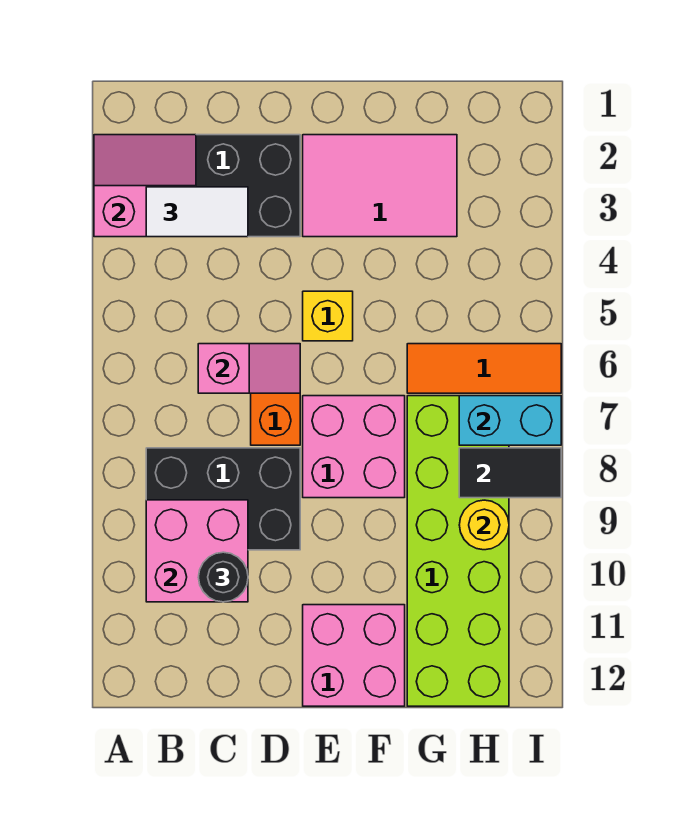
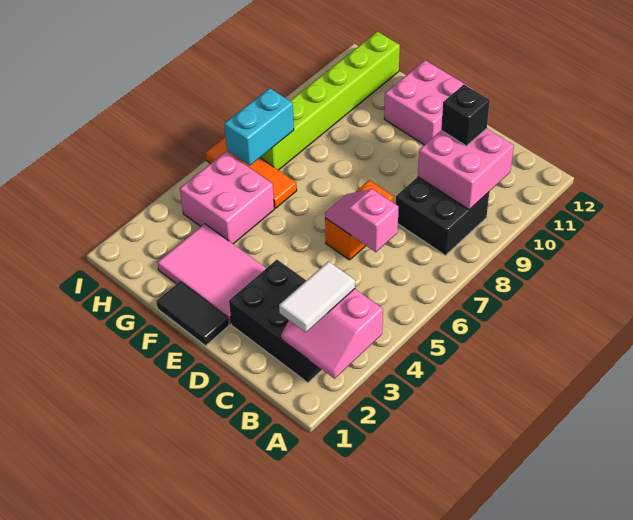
white 1x2 tile [146,187,248,237] -> white 1x2 tile turned to [279,261,355,332]
black 2x3 brick [146,448,300,550] -> black 2x2 brick [396,177,489,255]
black 1x1 round brick [198,552,248,602] -> black 1x1 brick [441,85,490,146]
yellow 1x1 brick [303,291,353,341] -> none
pink 2x2 brick [303,396,405,498] -> pink 2x2 brick moved to [180,152,274,244]
lime 2x6 brick [407,396,509,706] -> lime 1x6 brick [260,32,400,170]
cyan 1x2 brick [459,396,561,445] -> cyan 1x2 brick turned to [224,88,294,166]
black 1x2 tile [459,448,561,498] -> black 1x2 tile moved to [156,282,229,346]
yellow 1x1 round brick [459,500,509,550] -> none

